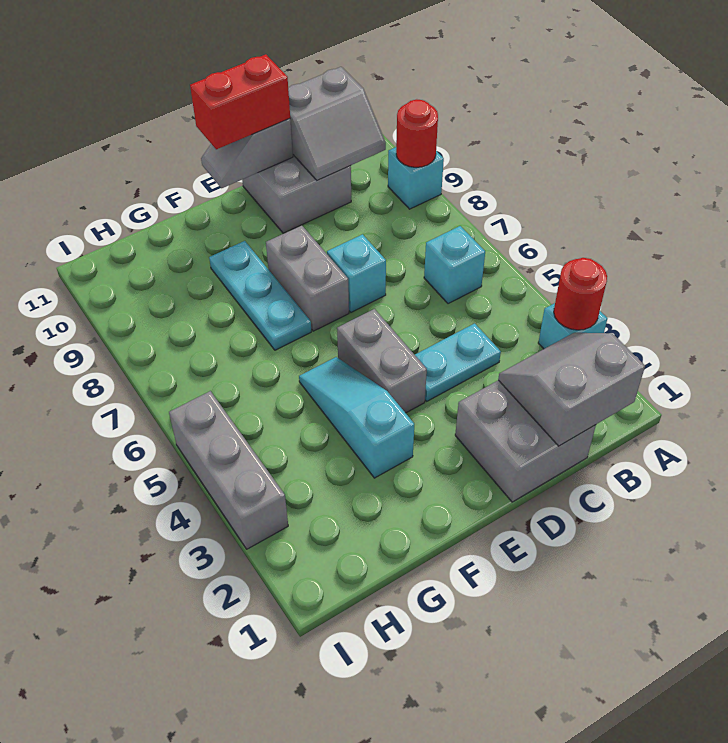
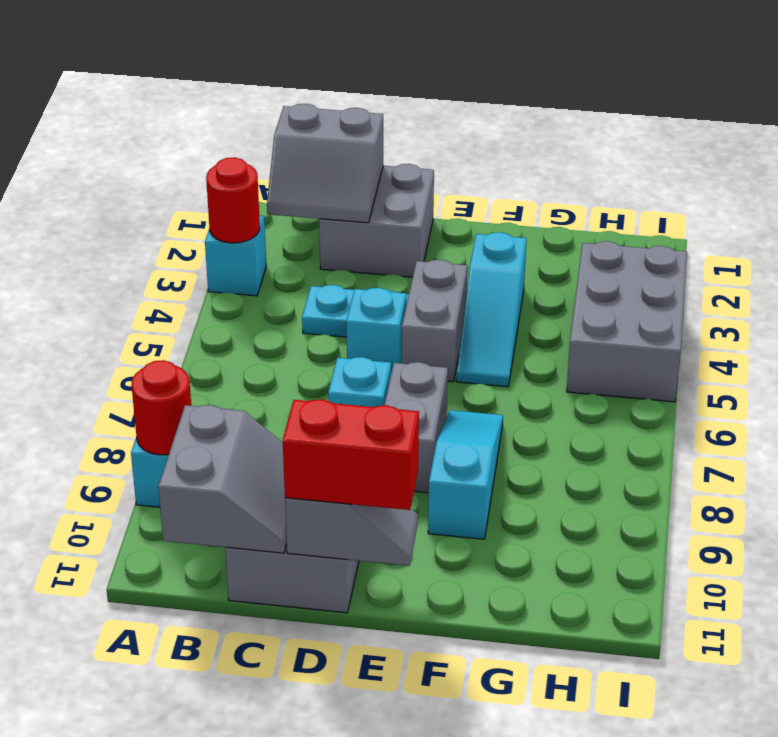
cyan 1x1 brick [424,226,485,304] -> cyan 1x1 brick moved to [346,288,406,373]
grey 2x2 slope [288,67,386,180] -> grey 2x2 slope turned to [158,405,287,553]
cyan 1x3 plate [209,241,311,350] -> cyan 1x3 slope [428,410,503,539]
grey 1x3 brick [169,391,288,549] -> grey 2x3 brick [567,241,687,402]

